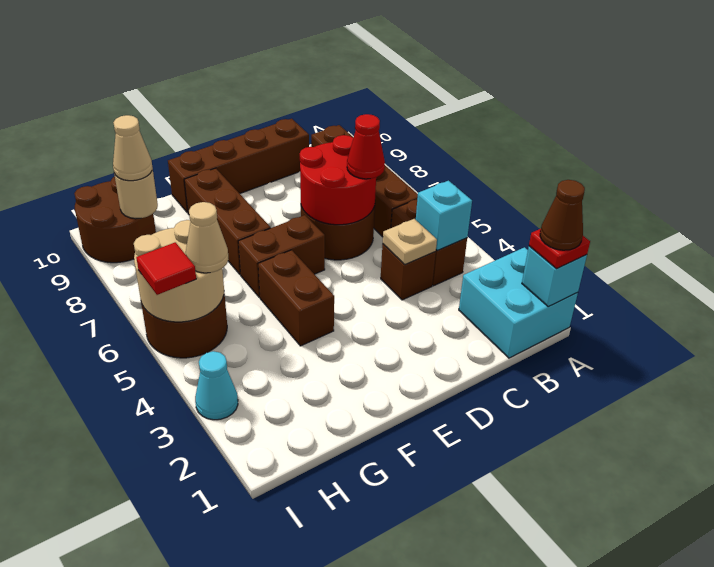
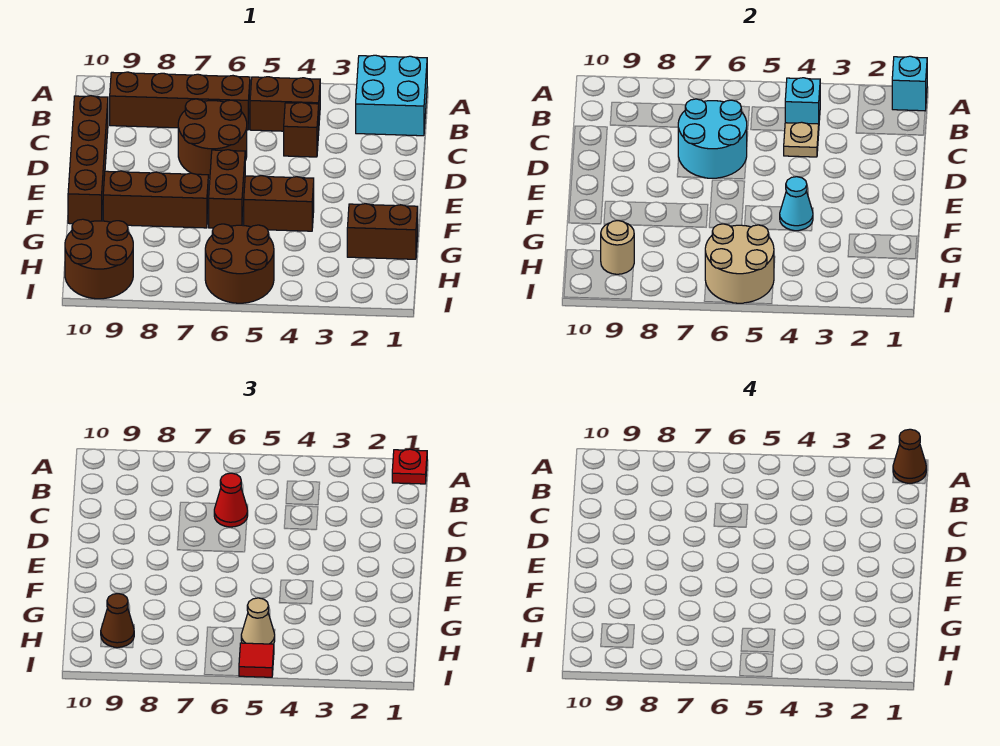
red 2x2 round brick [300,135,376,225] -> cyan 2x2 round brick [678,99,747,178]
none -> brown 1x2 brick [347,204,418,259]
tan 1x1 cone [113,115,152,181] -> brown 1x1 cone [101,594,134,648]
cyan 1x1 cone [195,351,238,420] -> cyan 1x1 cone moved to [780,177,813,231]

